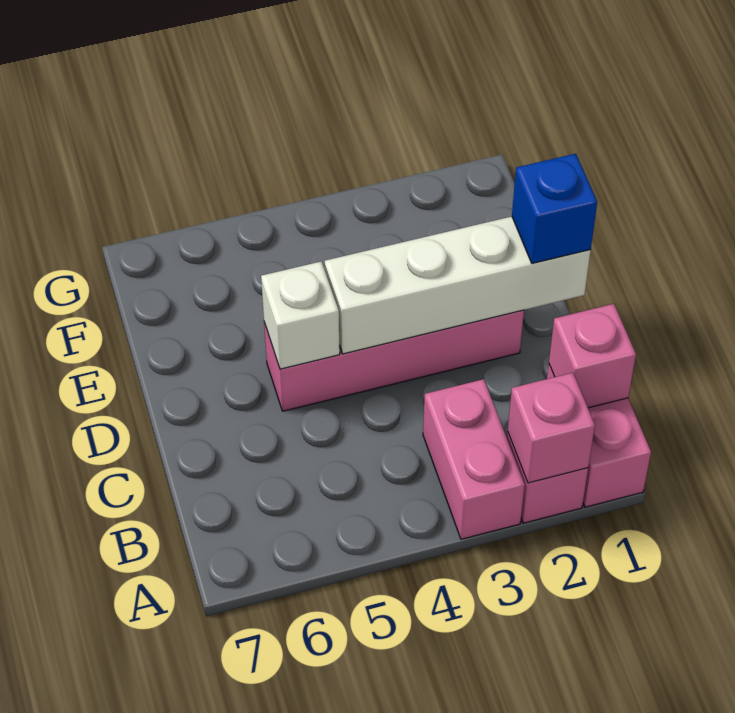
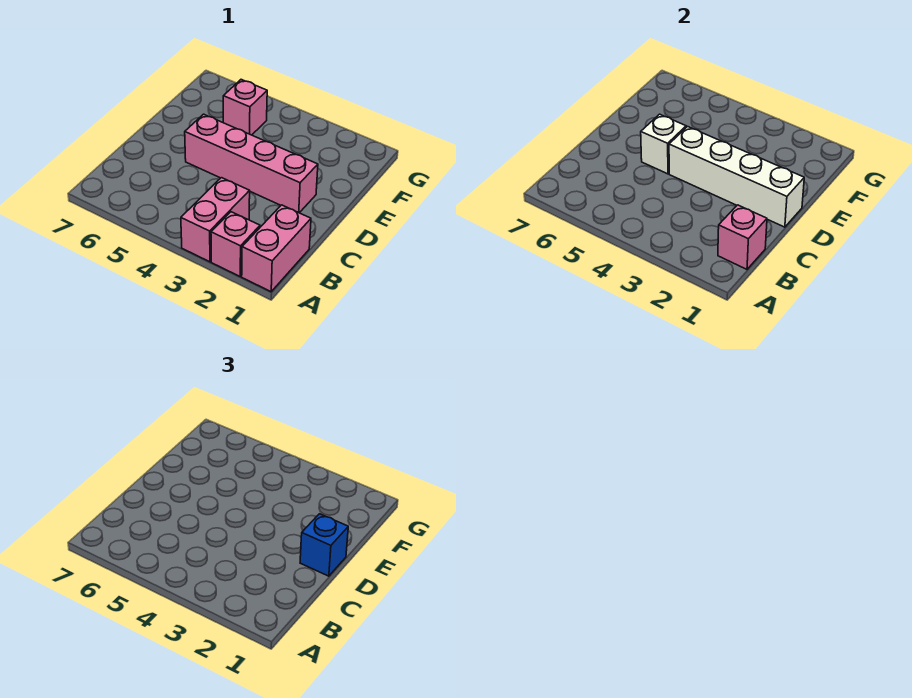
pink 1x1 brick [508,373,595,483] -> pink 1x1 brick moved to [223,80,267,135]

